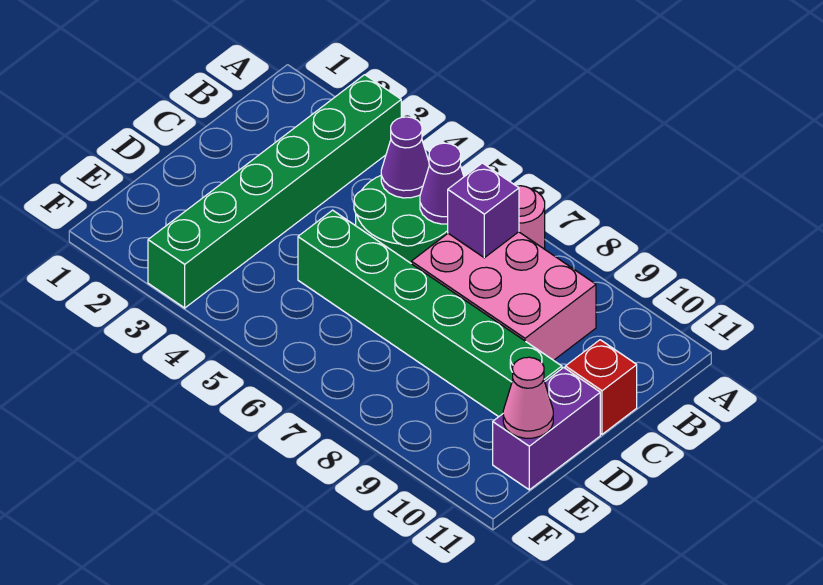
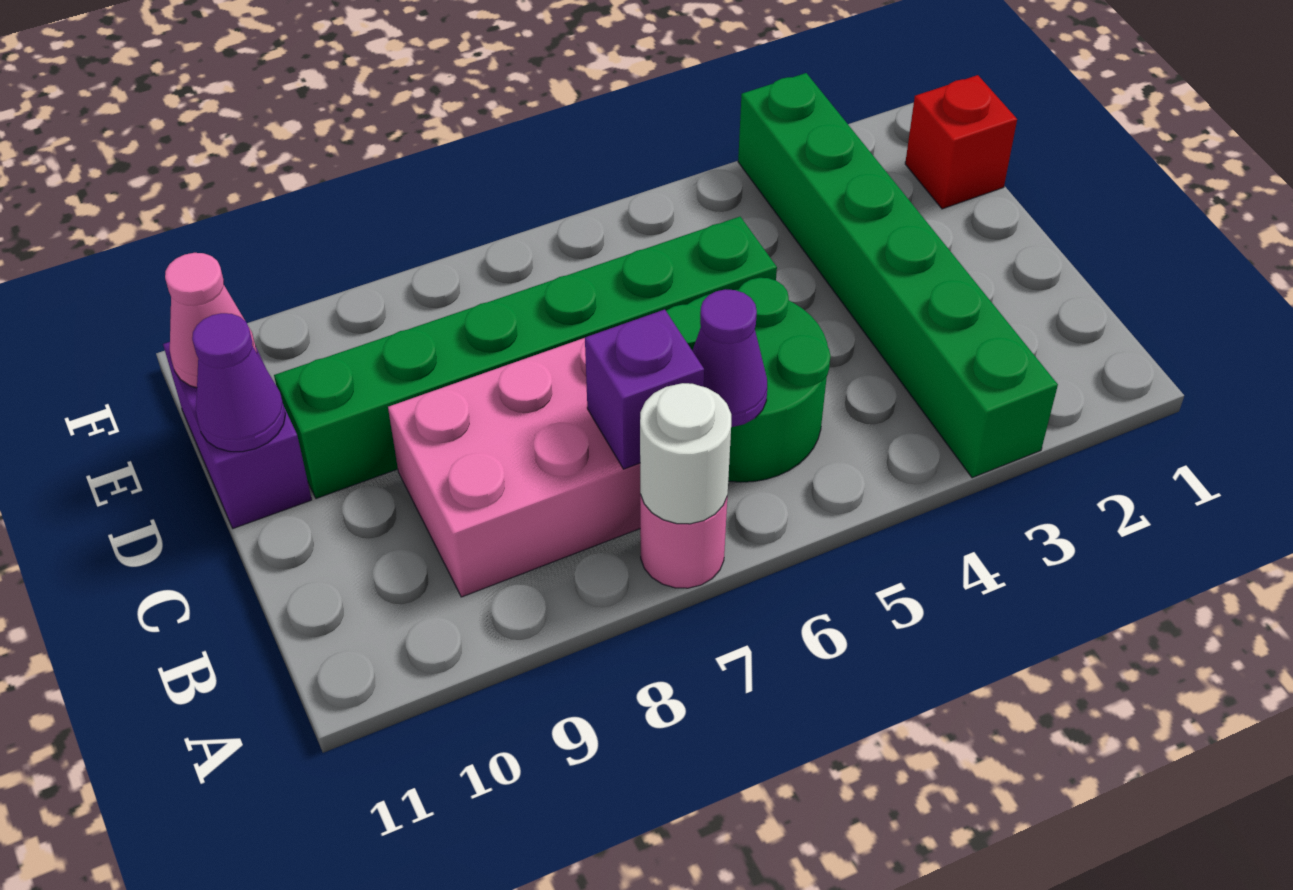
none -> white 1x1 round brick [640,383,731,524]
purple 1x1 cone [381,117,429,198] -> purple 1x1 cone moved to [192,313,285,452]
red 1x1 brick [565,340,637,434] -> red 1x1 brick moved to [905,75,1017,209]

